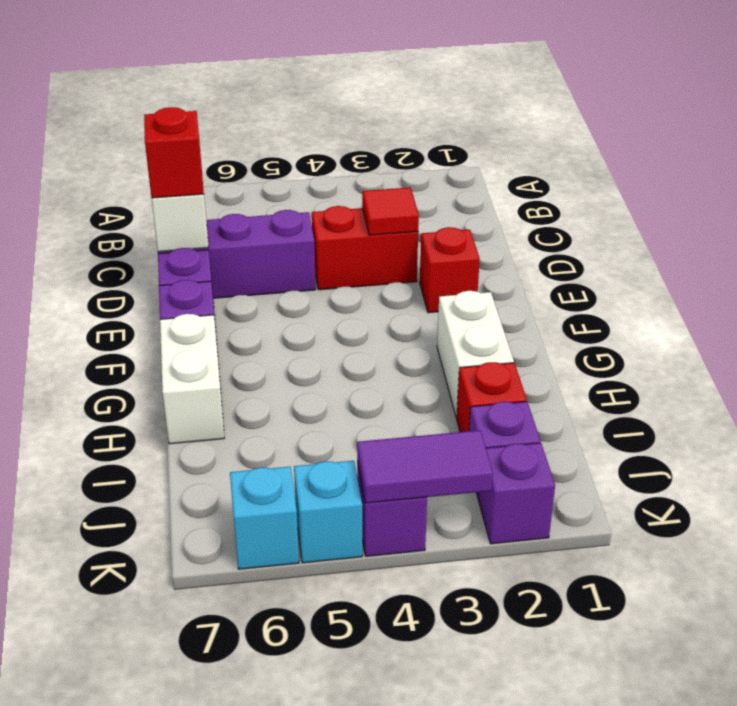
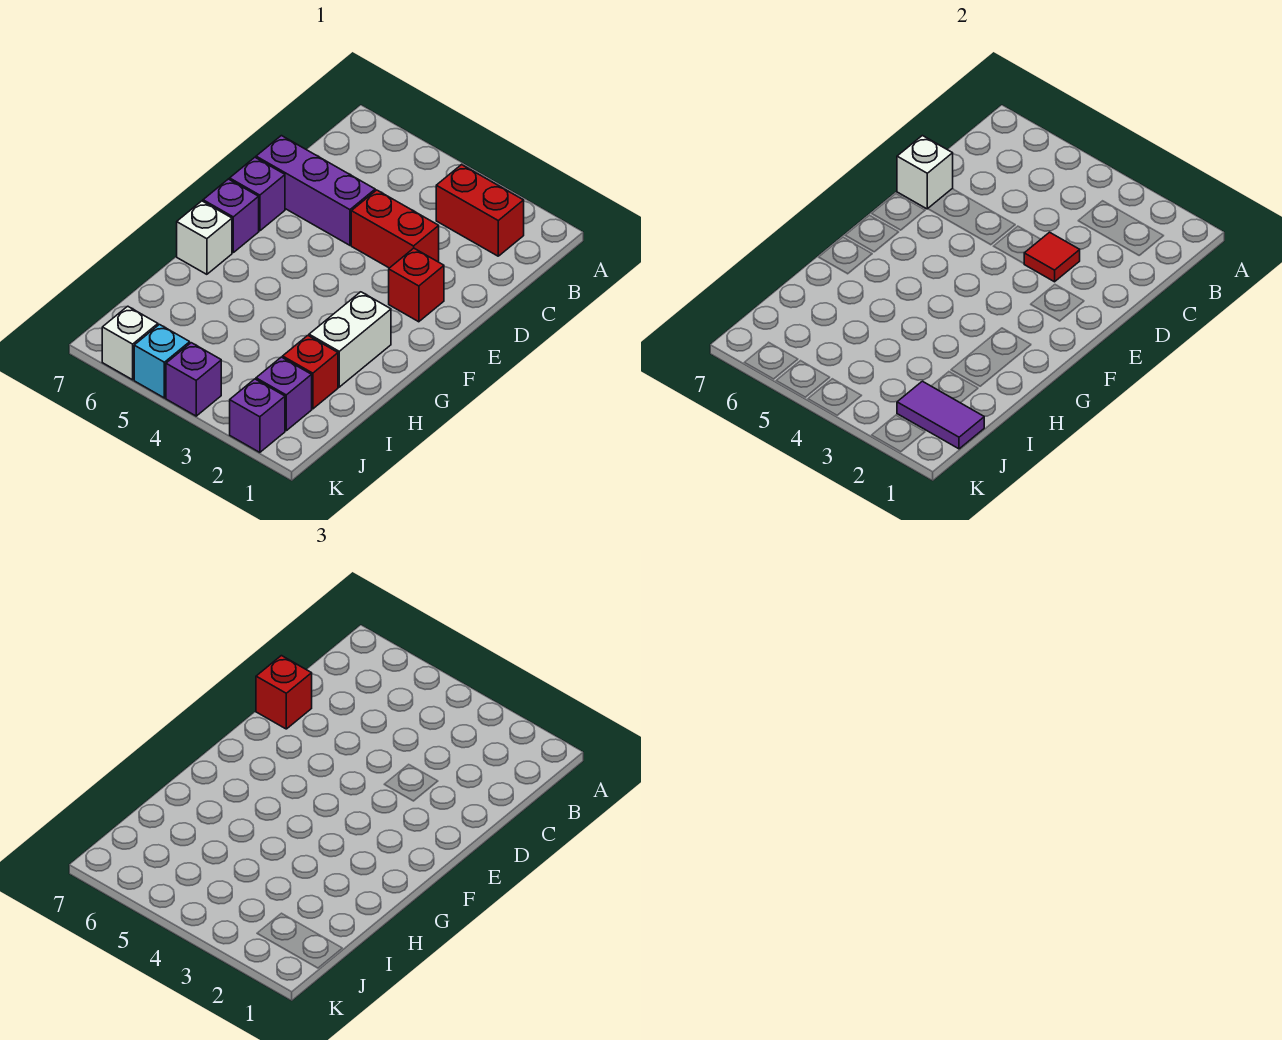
none -> red 1x2 brick [436,165,524,256]
white 1x2 brick [160,314,224,444] -> white 1x1 brick [177,201,232,274]
purple 1x2 tile [357,430,493,503] -> purple 1x2 tile moved to [897,381,984,449]
cyan 1x1 brick [230,467,299,569] -> white 1x1 brick [102,306,158,380]

